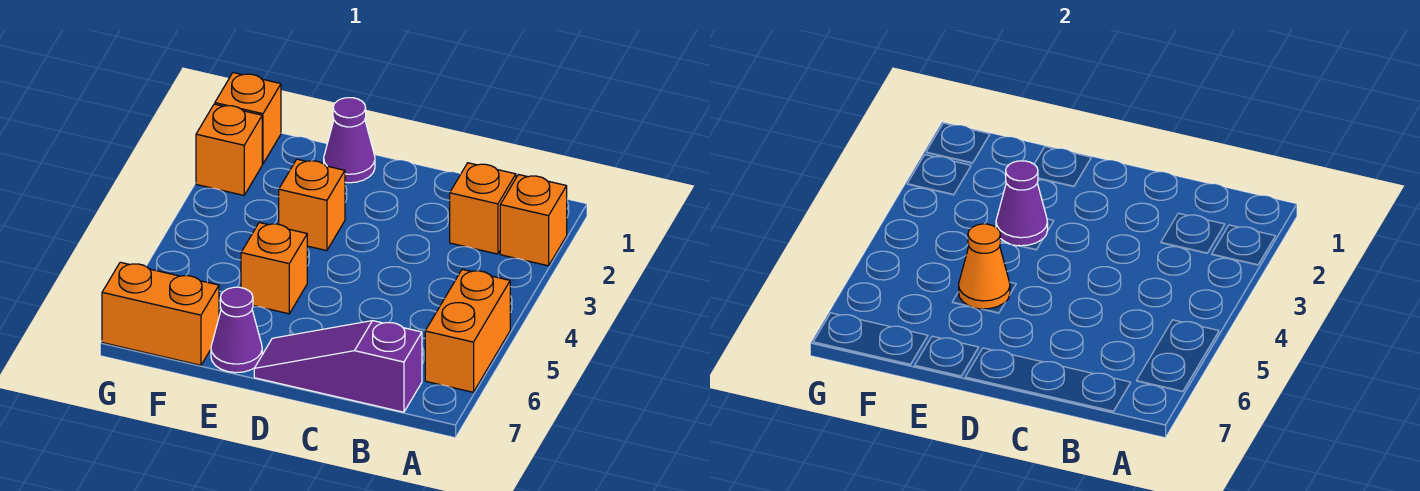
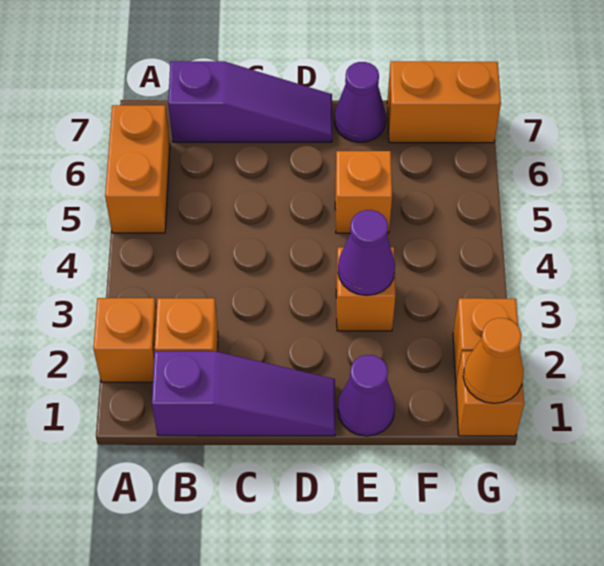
none -> purple 1x3 slope [152,351,335,436]
orange 1x1 cone [959,224,1010,309] -> orange 1x1 cone moved to [463,318,524,403]

